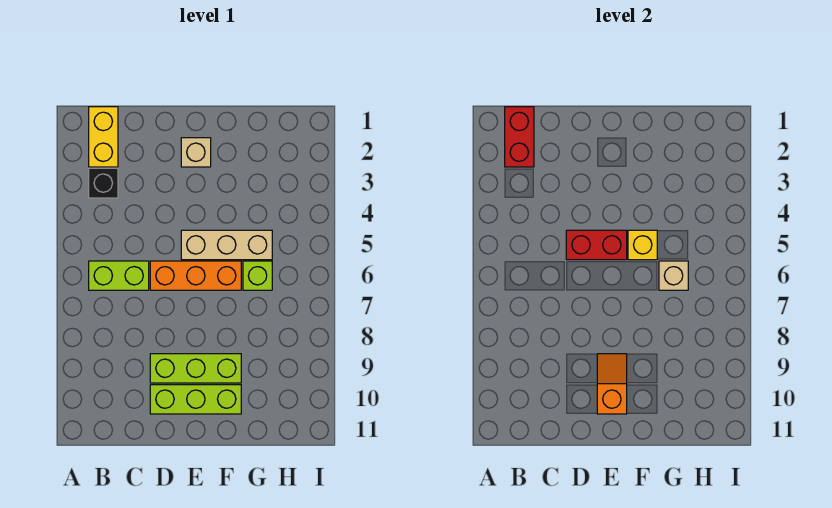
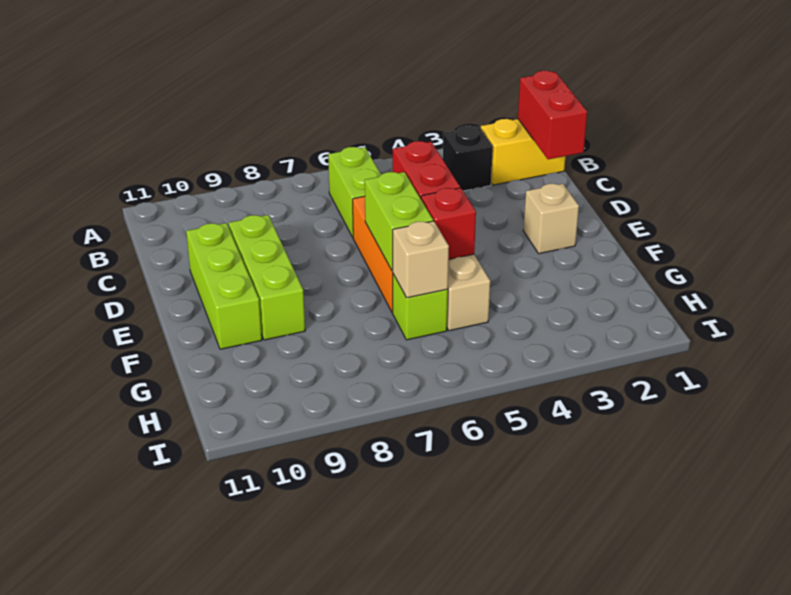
red 1x2 brick [505,107,534,167] -> red 1x2 brick turned to [518,71,587,159]
none -> lime 1x2 brick [365,172,433,271]
orange 1x2 slope [597,354,627,414] -> none
yellow 1x1 brick [628,230,657,260] -> red 1x1 brick [421,188,476,259]

